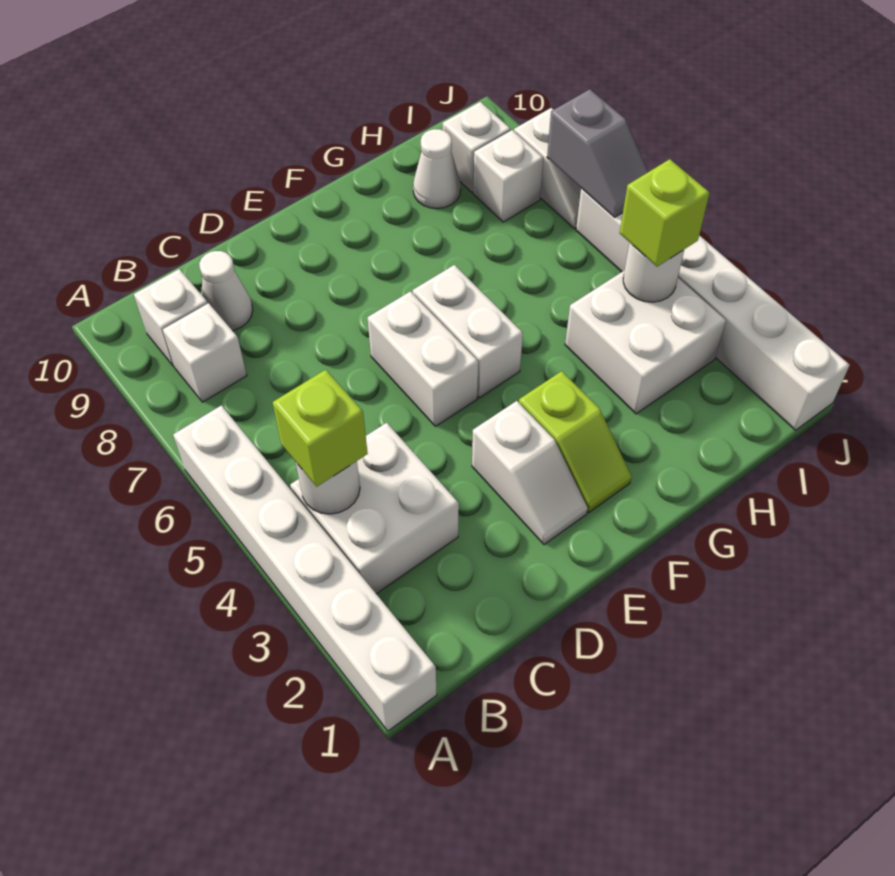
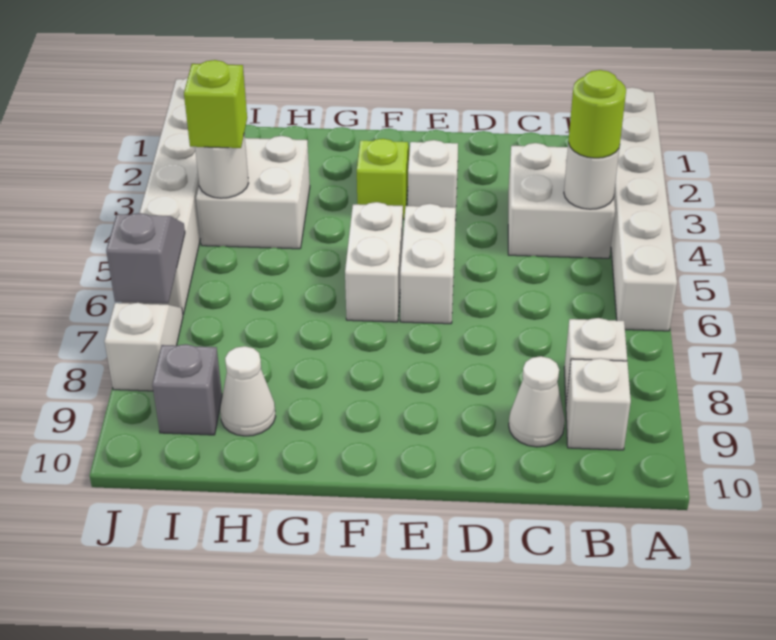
lime 1x1 brick [273,370,368,487] -> lime 1x1 round brick [568,70,626,158]
white 1x1 brick [473,130,543,222] -> none
white 1x1 brick [443,102,511,192] -> grey 1x1 brick [152,344,222,435]

